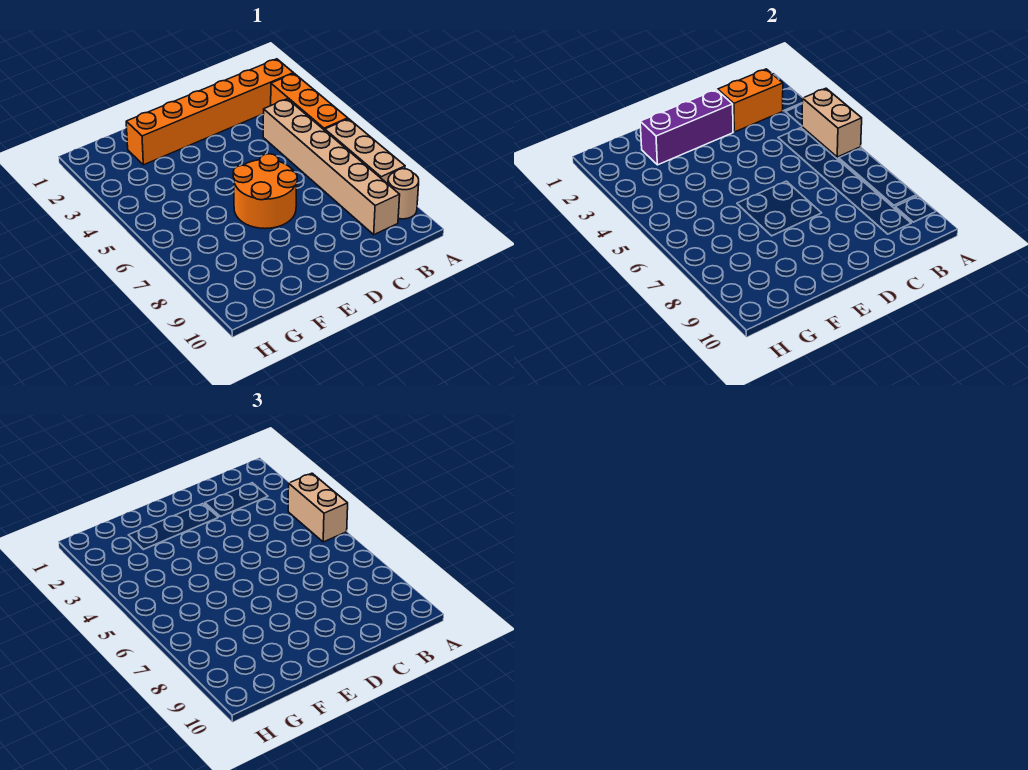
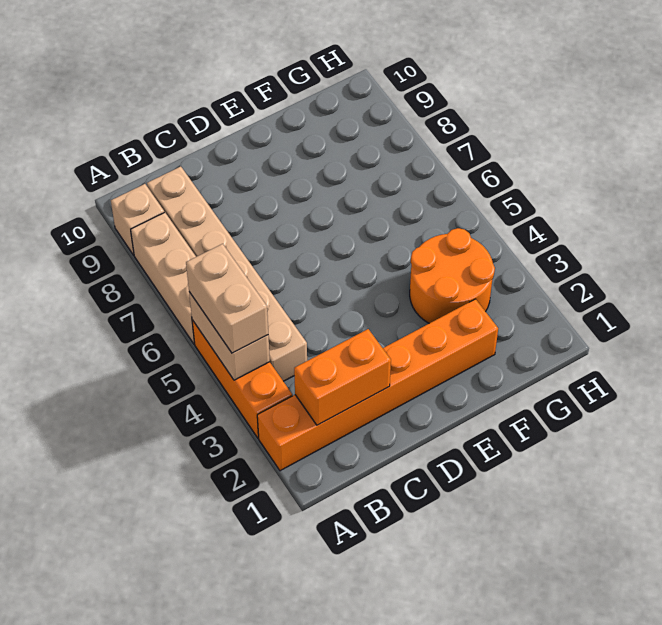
tan 1x1 round brick [388,169,419,219] -> tan 1x1 brick [111,184,164,255]
purple 1x3 brick [640,90,733,165] -> none
orange 2x2 round brick [233,154,297,229] -> orange 2x2 round brick moved to [410,228,495,323]

